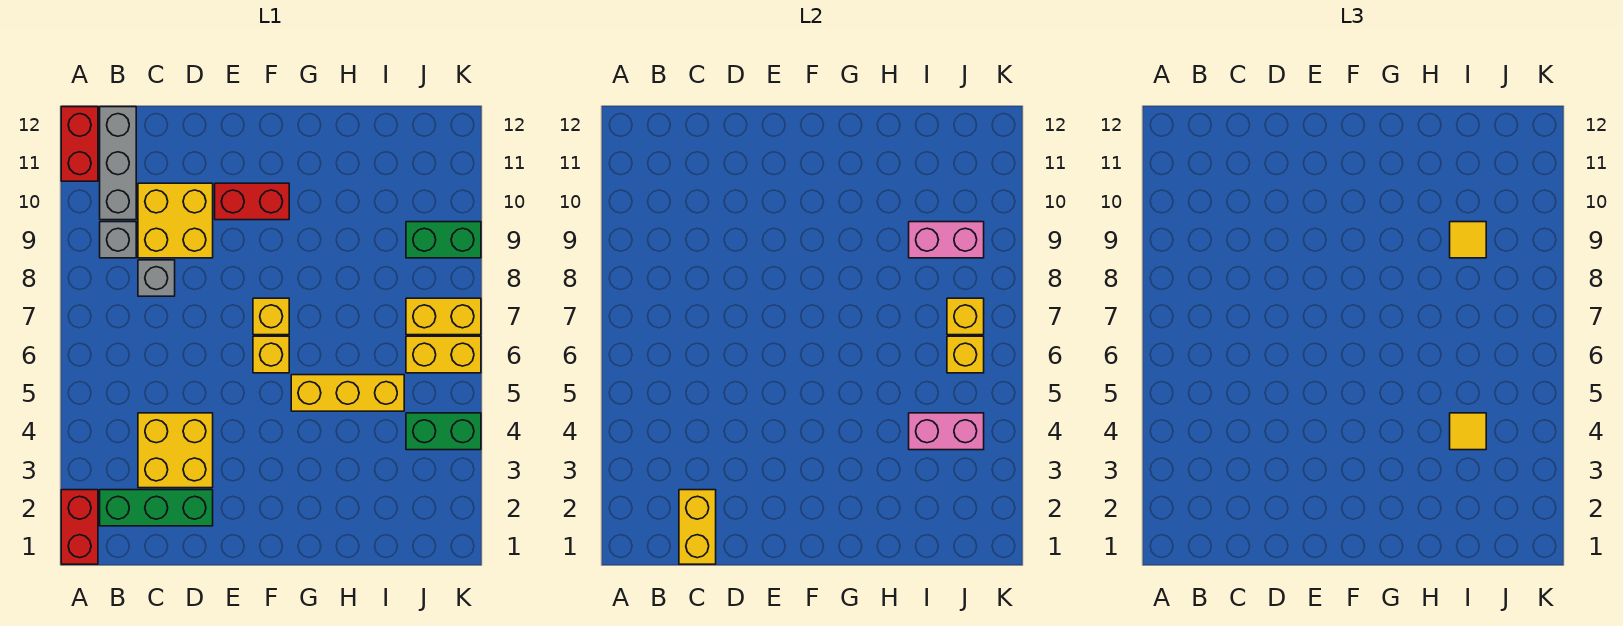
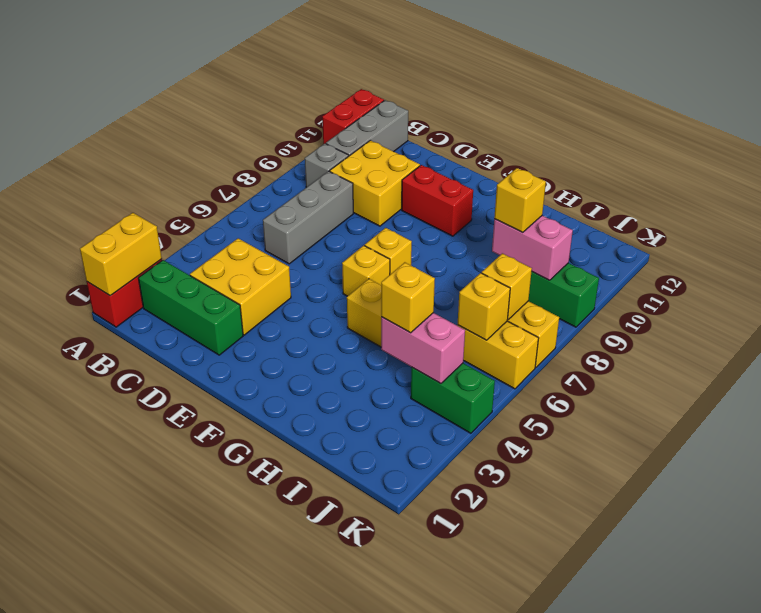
yellow 1x2 brick [679,490,716,564] -> yellow 1x2 brick moved to [80,213,162,296]
grey 1x1 brick [138,260,175,296] -> grey 1x3 brick [263,171,353,264]
yellow 1x1 tile [1450,413,1486,450] -> yellow 1x1 brick [381,262,435,333]
yellow 1x1 tile [1450,222,1486,258] -> yellow 1x1 brick [494,168,546,233]

